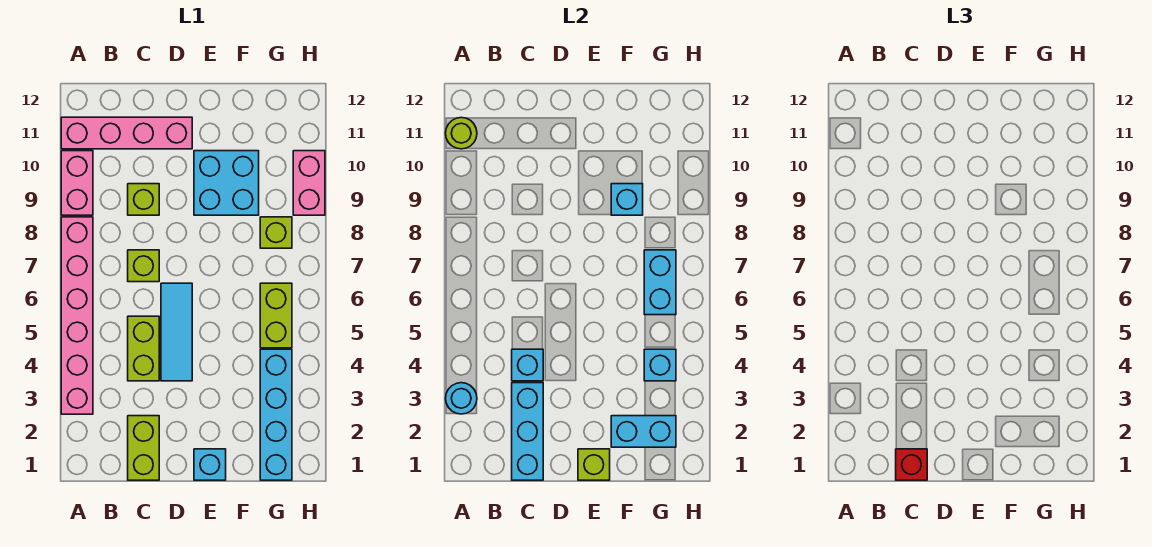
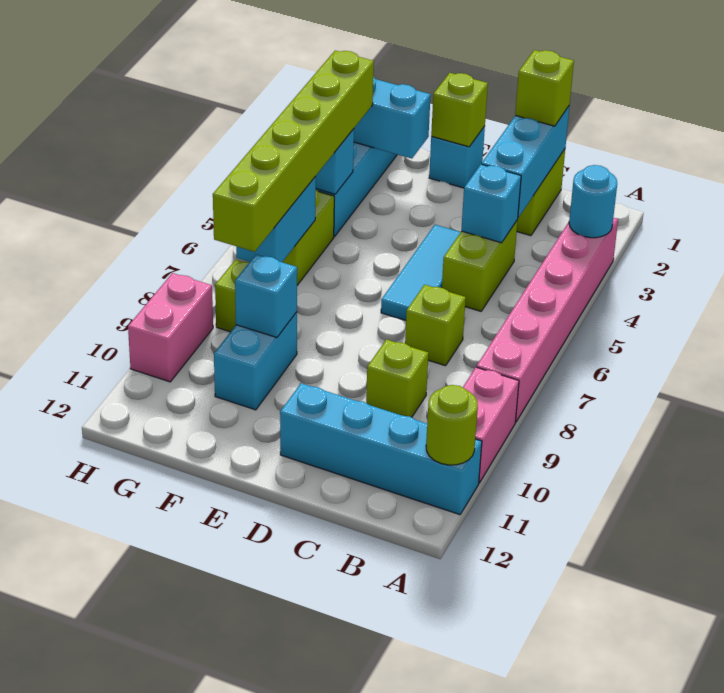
pink 1x4 brick [61,117,192,149] -> cyan 1x4 brick [280,383,482,515]
red 1x1 brick [896,449,927,480] -> lime 1x1 brick [515,50,574,126]
cyan 2x2 brick [194,151,259,215] -> cyan 1x2 brick [214,312,297,410]
none -> lime 1x6 brick [213,51,374,252]

